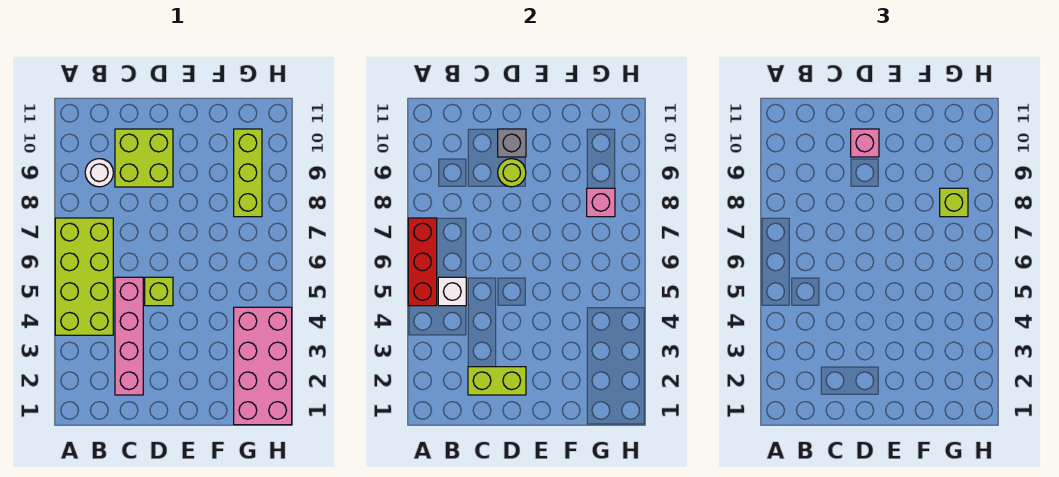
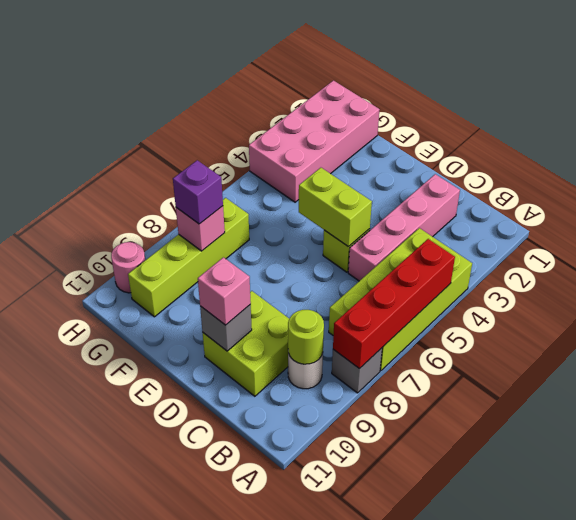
red 1x3 brick [408,218,437,306] -> red 1x4 brick [333,239,455,368]
none -> grey 1x1 brick [332,348,382,393]
white 1x1 brick [438,277,466,306] -> none
lime 1x2 brick [468,367,526,395] -> lime 1x2 brick moved to [299,168,372,247]
lime 1x1 round brick [498,159,526,187] -> lime 1x1 round brick moved to [288,310,324,364]
lime 1x3 brick [234,129,262,217] -> lime 1x4 brick [128,198,249,317]
lime 1x1 brick [940,188,968,217] -> purple 1x1 brick [173,160,223,224]
none -> pink 1x1 round brick [111,242,145,293]

